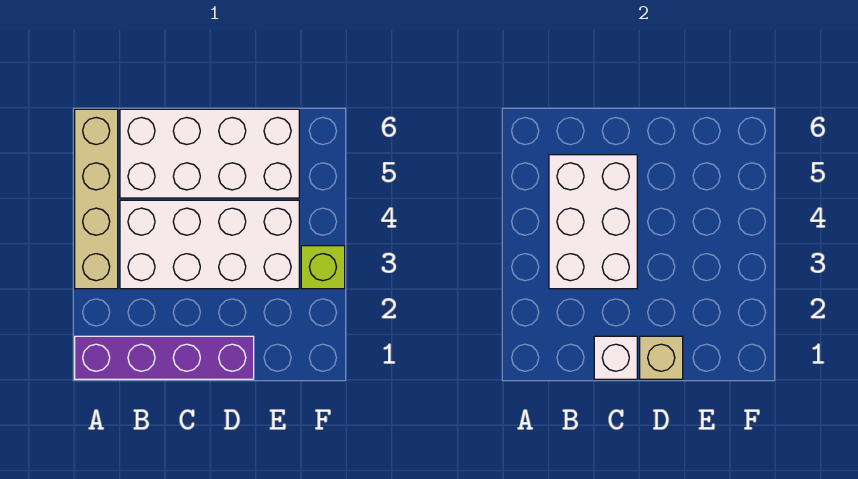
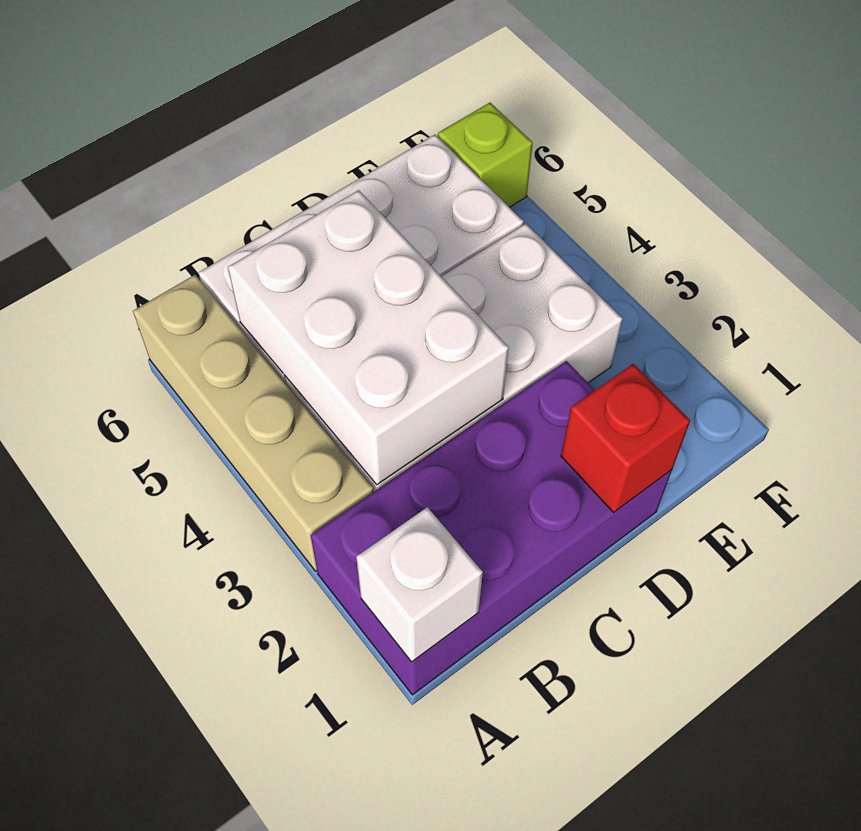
purple 1x4 brick [75,336,254,379] -> purple 2x4 brick [311,361,672,695]
white 1x1 brick [594,336,637,379] -> white 1x1 brick moved to [356,507,483,662]
tan 1x1 brick [640,336,683,379] -> red 1x1 brick [561,364,690,512]
lime 1x1 brick [301,246,345,289] -> lime 1x1 brick moved to [438,103,533,207]

